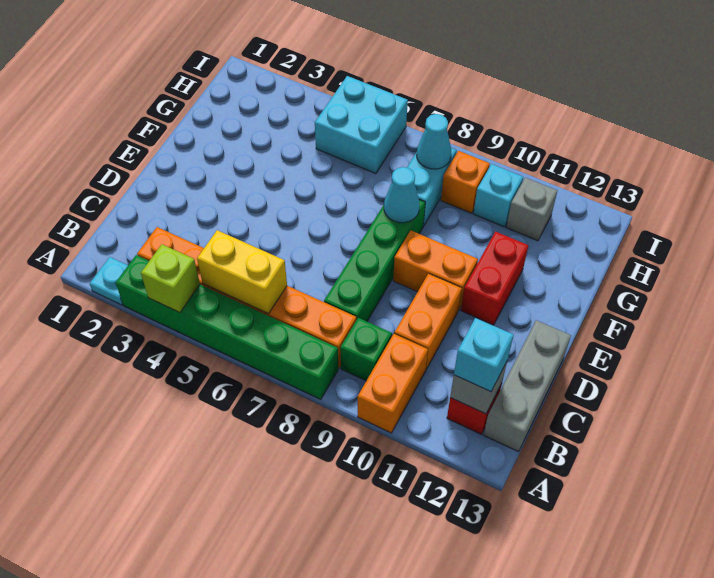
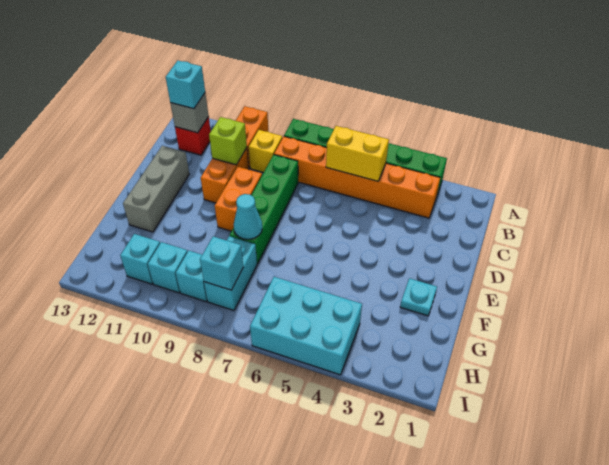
cyan 1x1 plate [90,257,128,305] -> cyan 1x1 plate moved to [400,278,437,316]
lime 1x1 brick [141,244,200,312] -> lime 1x1 brick moved to [209,117,247,165]
green 1x1 brick [340,318,392,381] -> yellow 1x1 brick [249,130,282,173]
grey 1x3 brick [484,320,571,452] -> grey 1x3 brick moved to [123,146,189,232]
orange 1x2 brick [393,231,478,309] -> orange 1x2 brick turned to [215,167,262,231]
red 1x2 brick [461,232,529,325] -> none
cyan 2x2 brick [315,76,408,174] -> cyan 2x3 brick [250,277,362,375]
cyan 1x1 cone [417,114,451,169] -> cyan 1x1 brick [200,236,243,290]
orange 1x1 brick [441,151,490,213] -> cyan 1x1 brick [176,251,207,301]
grey 1x1 brick [506,178,557,241] -> cyan 1x1 brick [120,234,160,284]

